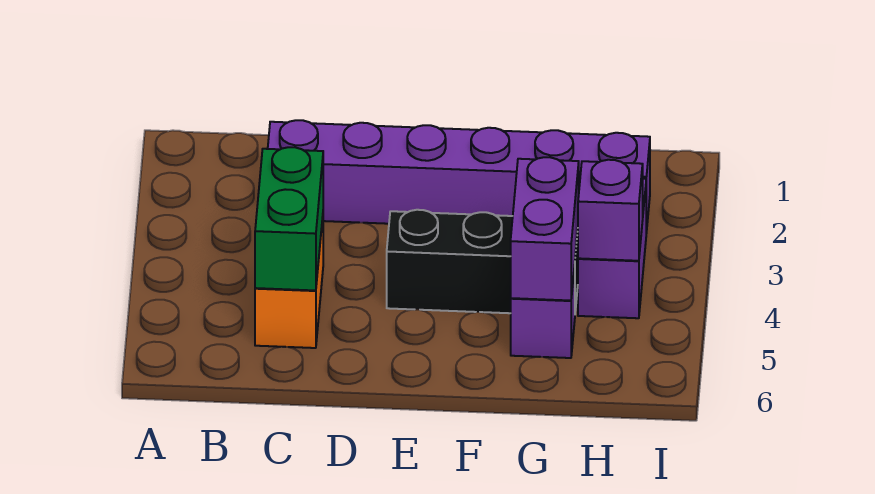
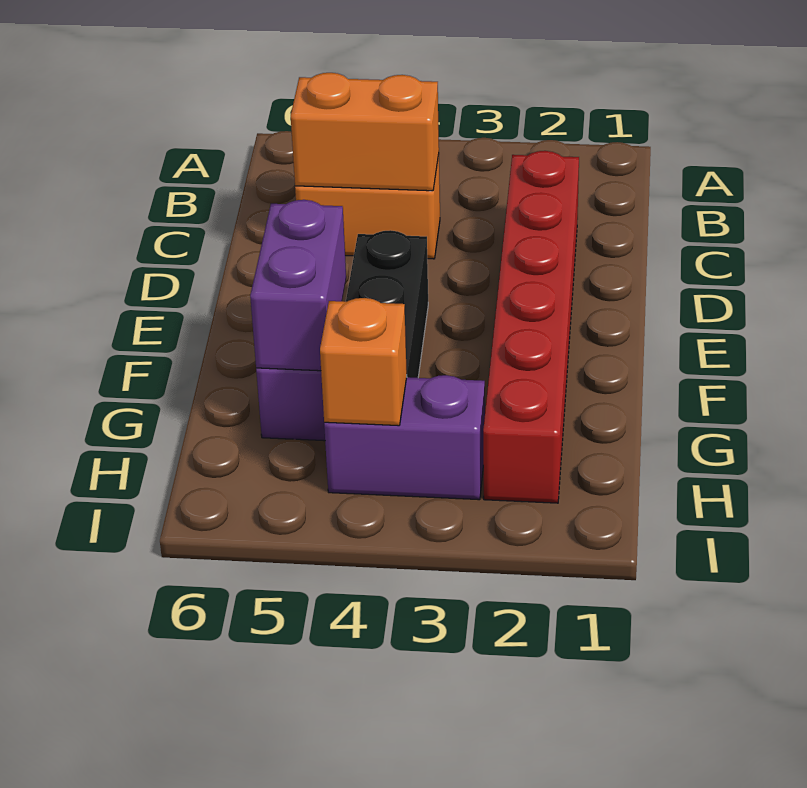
purple 1x6 brick [268,120,650,233] -> red 1x6 brick [483,151,579,503]
green 1x2 brick [255,147,323,291] -> orange 1x2 brick [291,73,439,191]
purple 1x2 brick [511,157,579,301] -> purple 1x2 brick turned to [250,200,346,371]
purple 1x1 brick [578,160,643,261] -> orange 1x1 brick [320,298,407,426]

